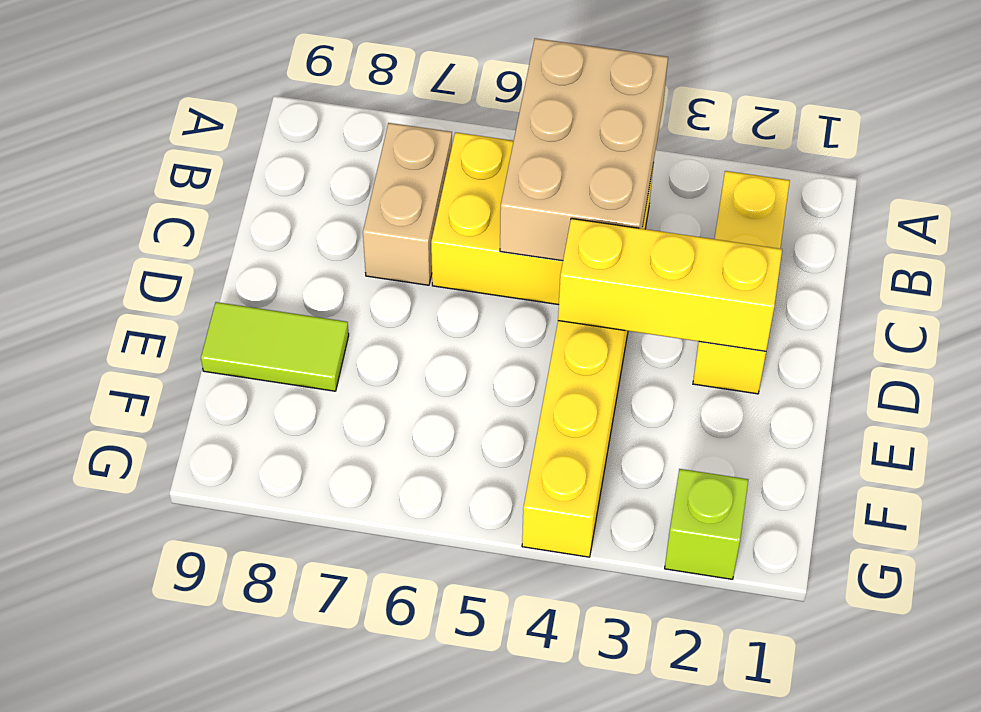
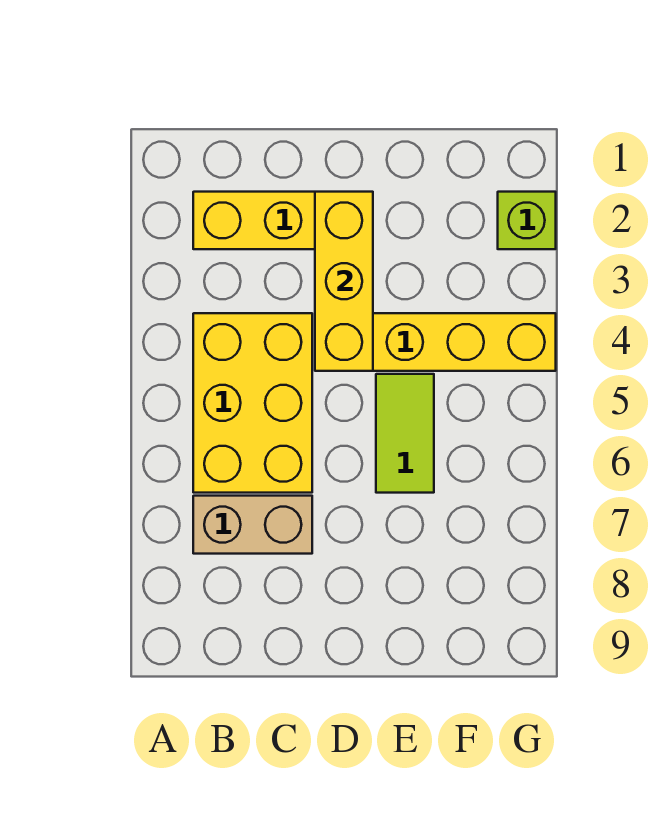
tan 2x3 brick [500,38,668,261] -> none
lime 1x2 tile [201,302,349,391] -> lime 1x2 tile moved to [376,374,434,493]

